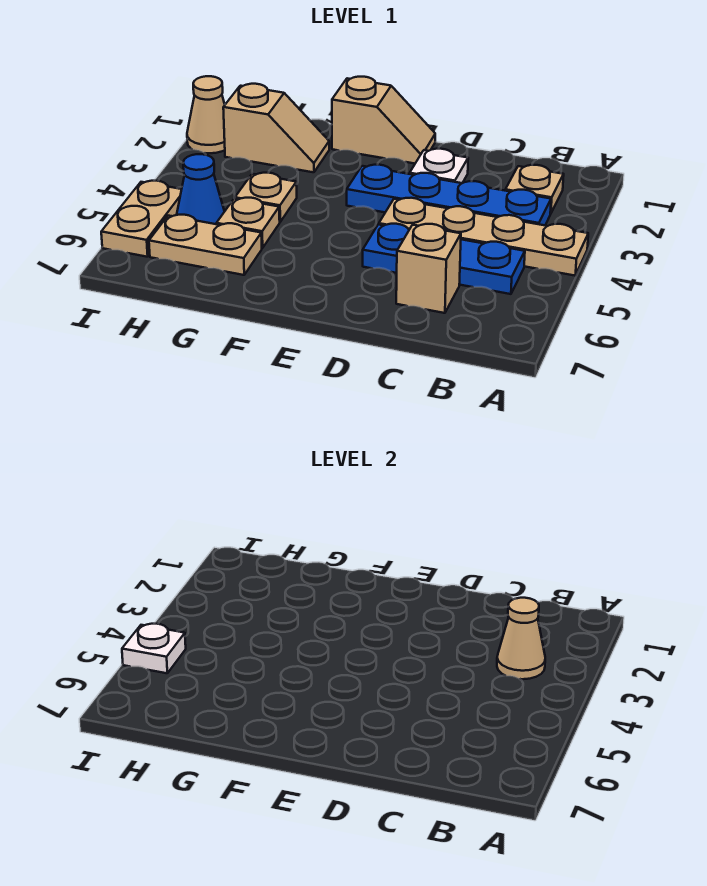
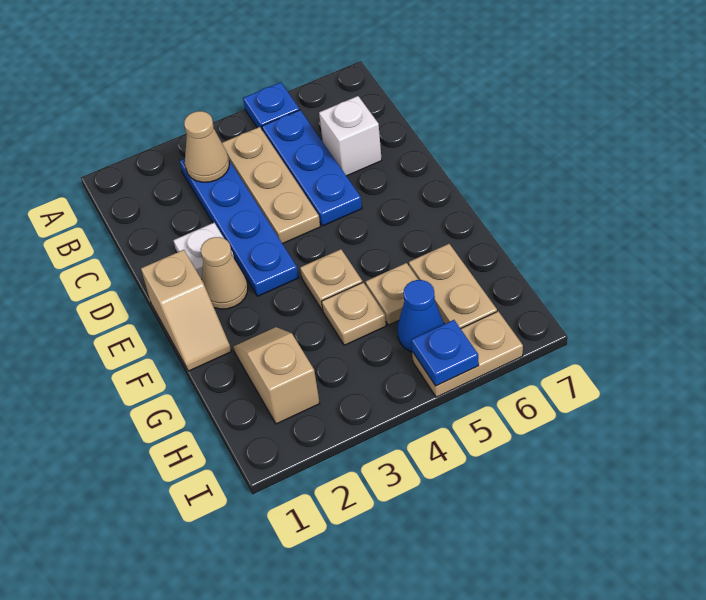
tan 1x4 plate [379,198,588,276] -> tan 1x3 plate [222,127,320,244]
none -> blue 1x1 plate [243,82,300,131]
tan 1x1 plate [505,165,564,214] -> tan 1x1 plate moved to [300,249,362,311]
tan 1x1 brick [396,224,461,313] -> white 1x1 brick [319,96,382,176]
tan 1x2 slope [332,77,435,164] -> tan 1x2 slope turned to [141,250,231,371]
tan 1x1 cone [187,76,225,153] -> tan 1x1 cone moved to [201,237,248,309]
white 1x1 plate [122,624,186,673] -> blue 1x1 plate [411,320,479,386]

